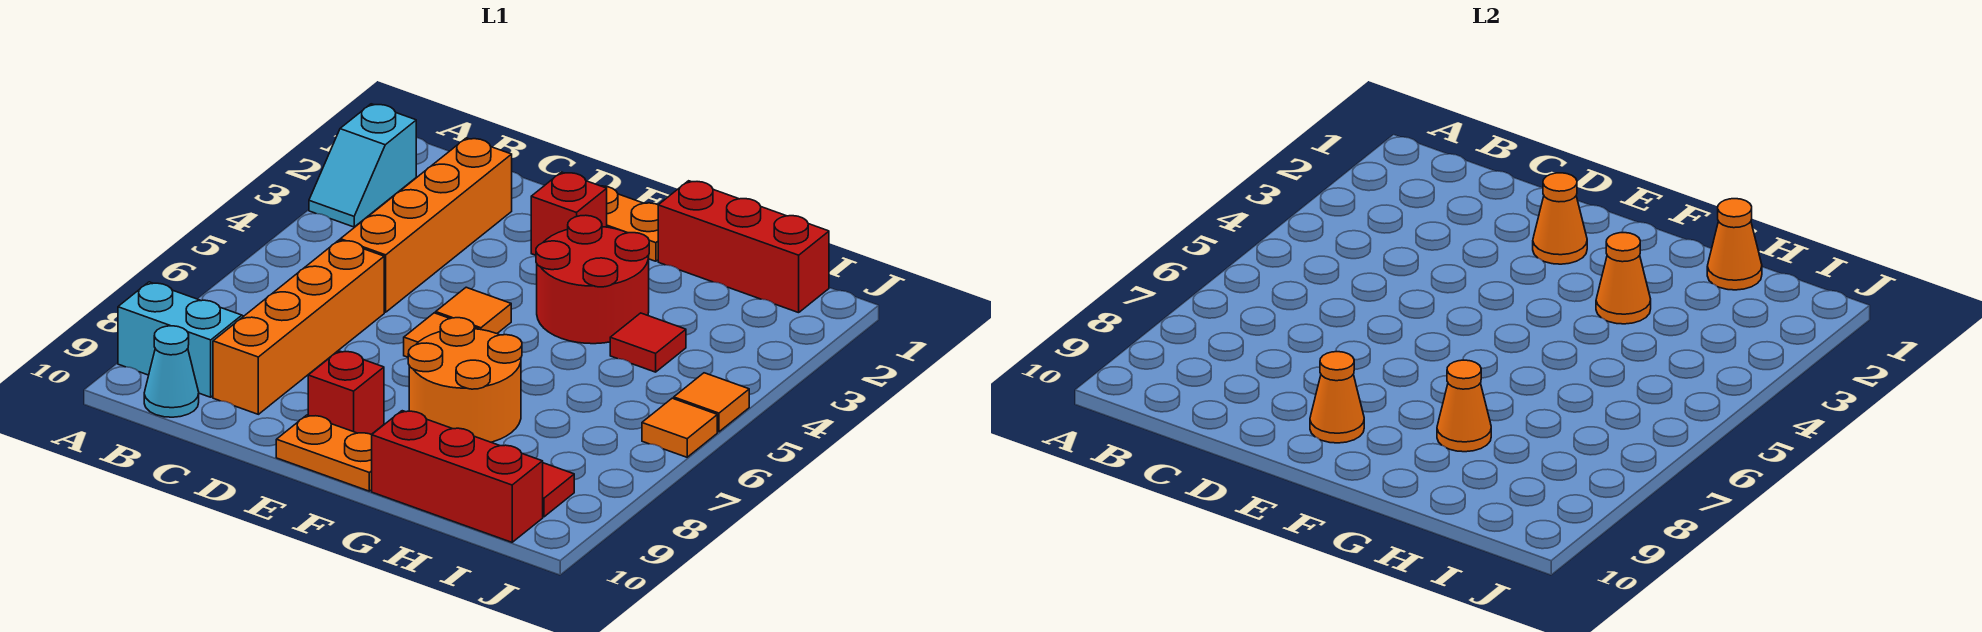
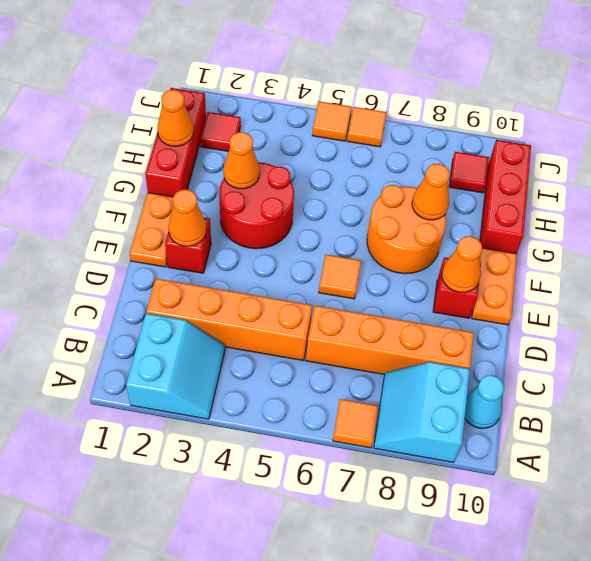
cyan 1x2 slope [309,104,416,227] -> cyan 2x2 slope [126,313,225,419]
orange 1x1 tile [436,287,511,333] -> orange 1x1 tile moved to [333,399,378,448]
red 1x1 tile [610,313,686,372] -> red 1x1 tile moved to [200,112,241,151]

